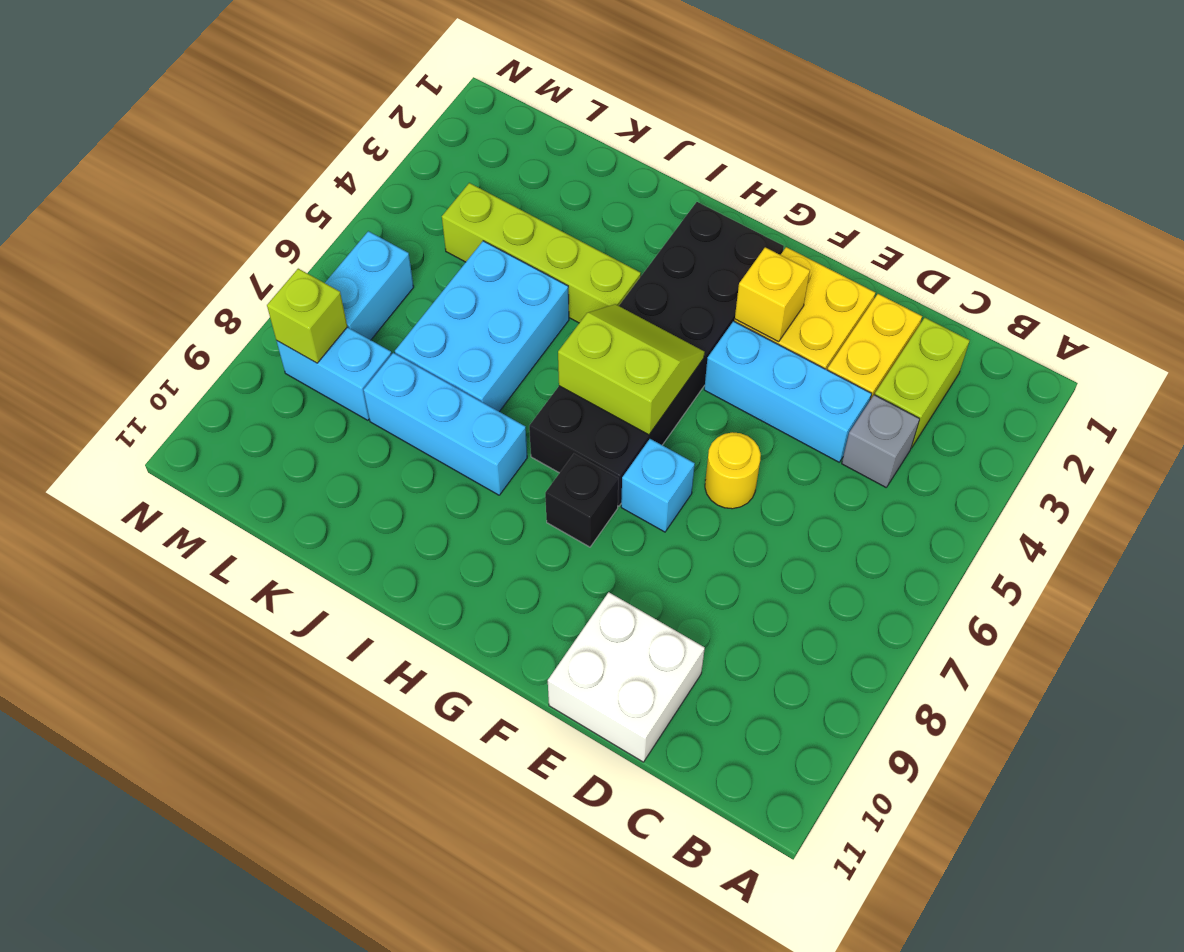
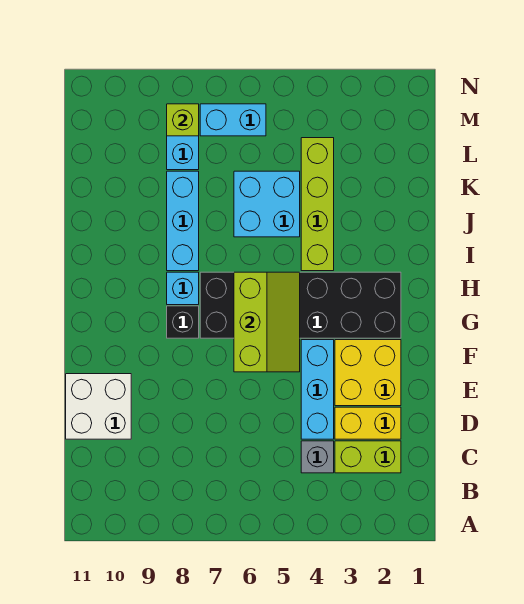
yellow 1x1 round brick [705,432,761,509] -> none
yellow 1x1 brick [735,247,810,342] -> none
cyan 1x1 brick [621,439,695,532] -> cyan 1x1 brick moved to [167,272,199,305]
lime 2x2 slope [558,304,705,435] -> lime 2x3 slope [234,272,300,372]
cyan 2x3 brick [395,241,569,412] -> cyan 2x2 brick [234,171,300,237]

